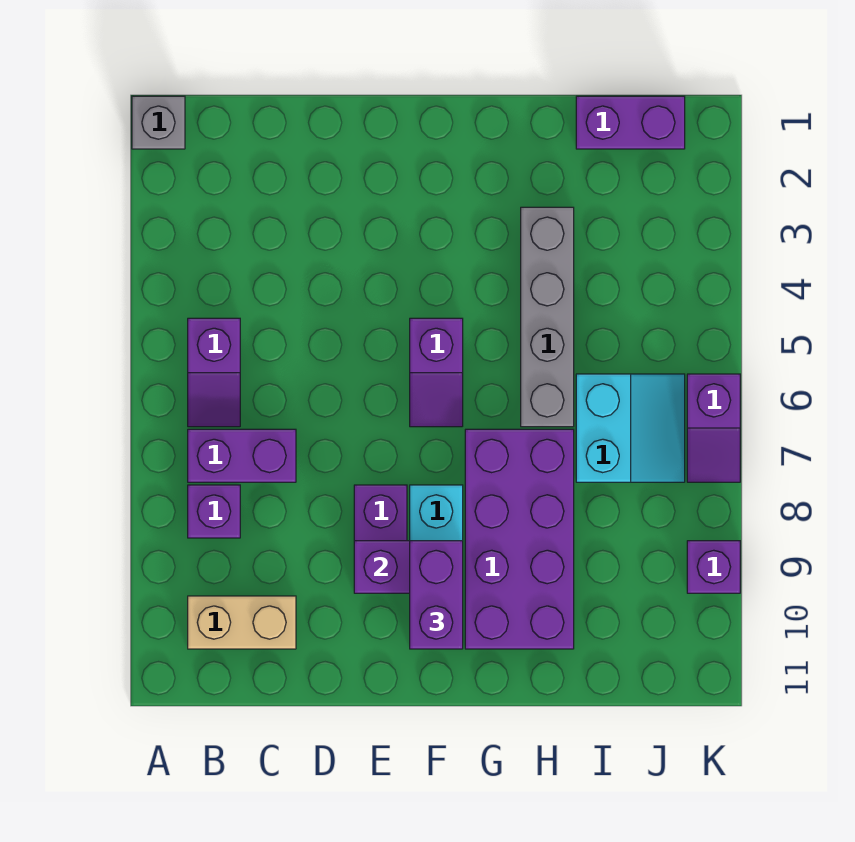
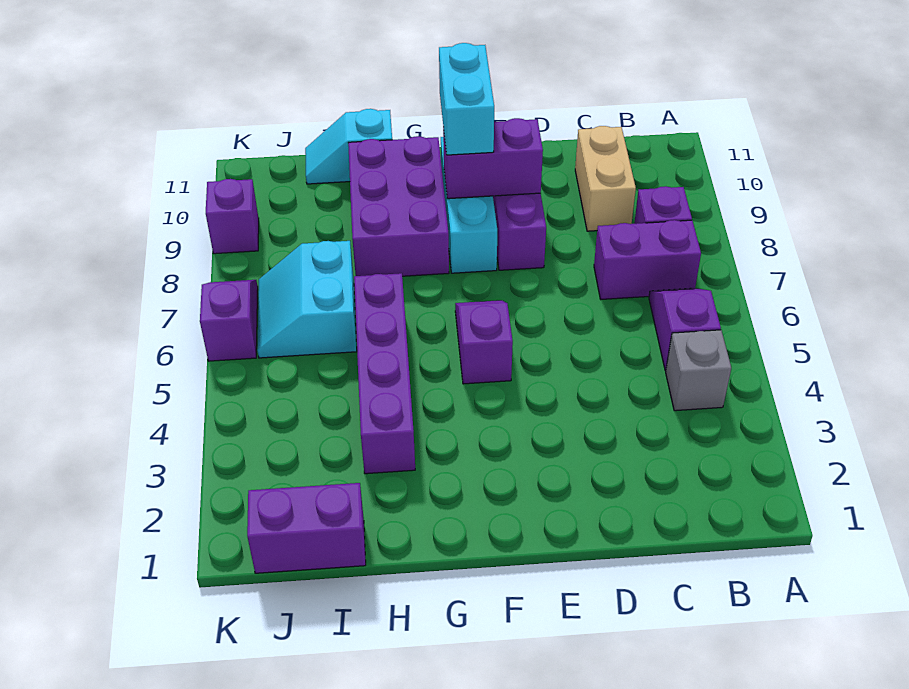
grey 1x1 brick [132,96,185,149] -> grey 1x1 brick moved to [666,330,731,411]
tan 1x2 brick [188,596,296,649] -> tan 1x2 brick turned to [575,126,636,231]
purple 1x2 brick [410,541,463,649] -> cyan 1x2 brick [439,43,494,155]
purple 2x4 brick [465,429,574,649] -> purple 2x3 brick [348,136,449,276]
grey 1x4 brick [521,207,574,427] -> purple 1x4 brick [354,273,415,474]
none -> cyan 1x2 slope [305,109,392,184]

